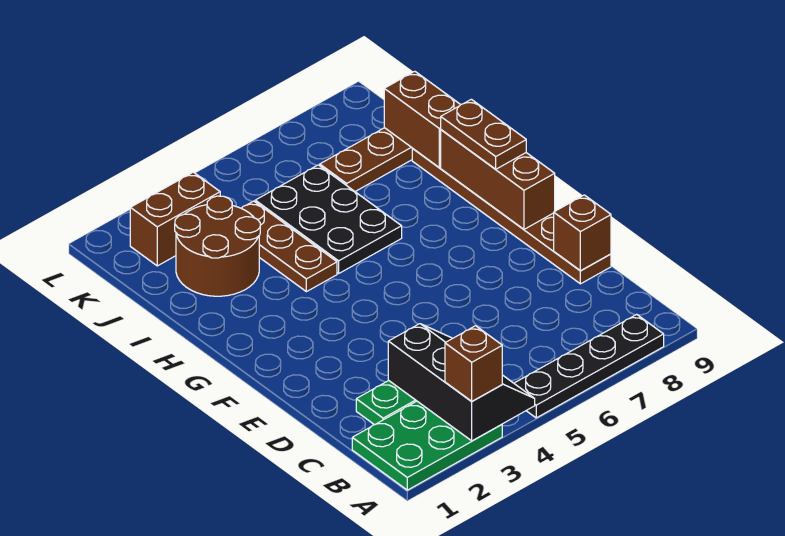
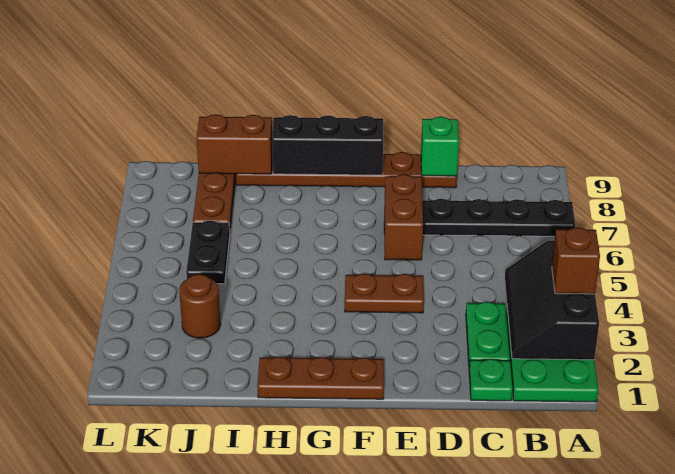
black 2x3 slope [388,324,535,441] -> black 2x3 slope turned to [505,241,599,360]
black 1x4 plate [514,314,664,418] -> black 1x4 plate turned to [422,199,575,236]
none -> green 1x1 plate [469,359,513,401]
brown 1x1 brick [554,195,611,271] -> green 1x1 brick [421,117,459,176]
brown 1x3 brick [441,130,555,229] -> black 1x3 brick [272,115,383,175]
brown 1x2 plate [441,99,526,169] -> brown 1x2 plate moved to [345,273,424,313]
brown 1x3 plate [241,201,337,292] -> brown 1x3 plate moved to [257,357,384,399]
black 2x3 plate [255,165,402,273] -> black 1x2 plate [186,221,230,284]
brown 2x2 round brick [175,196,260,296] -> brown 1x1 round brick [179,274,221,338]
brown 1x2 brick [130,172,220,266] -> brown 1x2 brick moved to [384,174,423,260]

